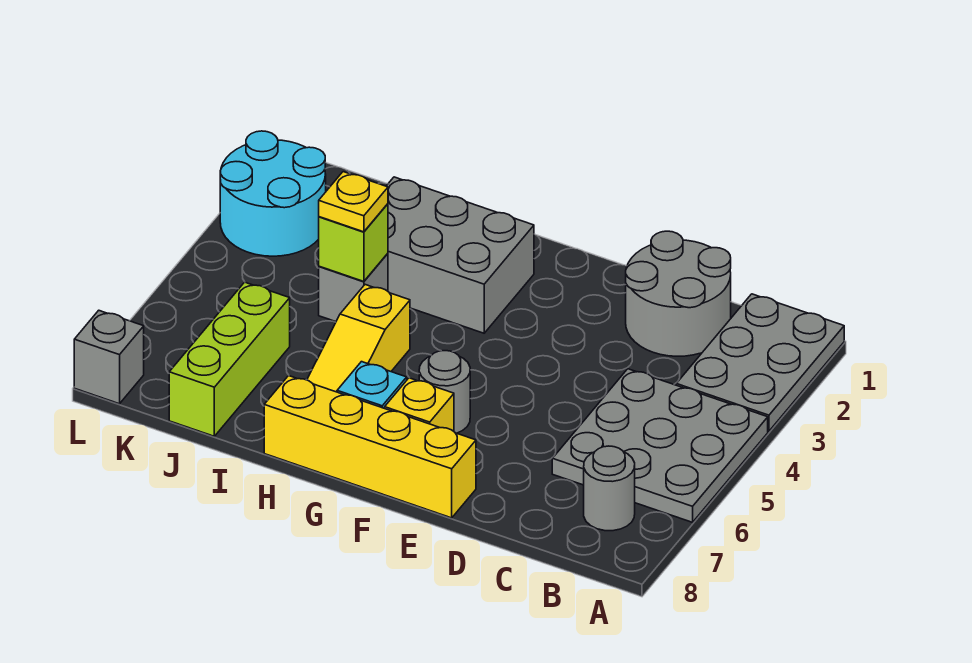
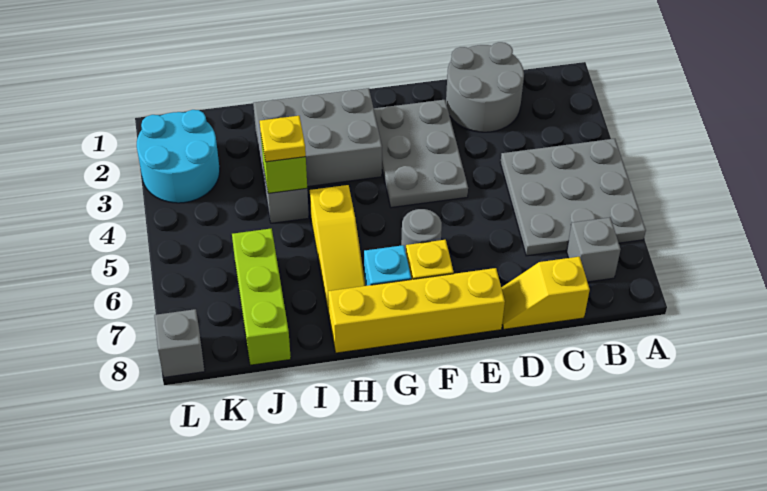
grey 2x3 plate [676,294,844,431] -> grey 2x3 plate moved to [374,100,468,208]
grey 1x1 round brick [584,446,635,531] -> grey 1x1 brick [567,217,621,282]
none -> yellow 1x2 slope [501,257,590,329]

